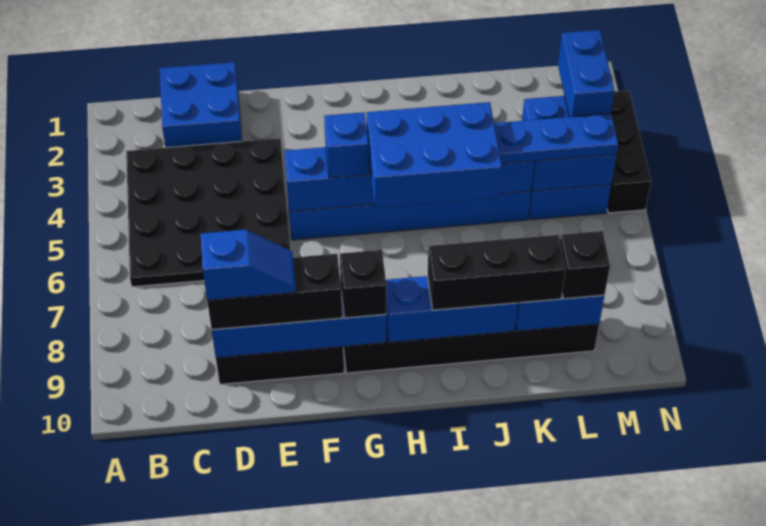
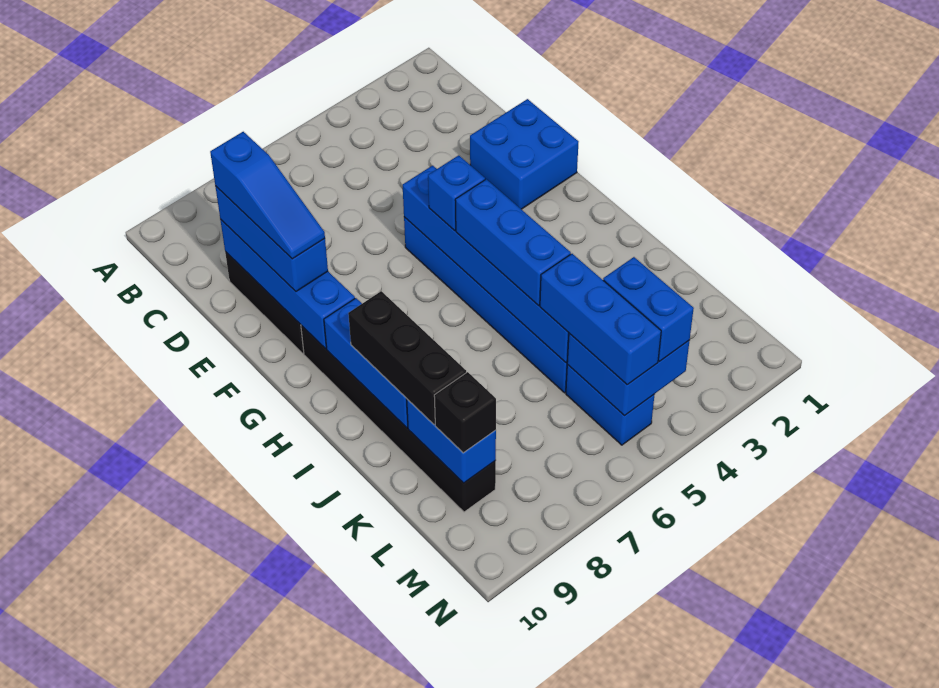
black 4x4 plate [126,138,291,287] -> none
blue 2x2 brick [160,62,242,148] -> blue 2x2 brick moved to [470,99,578,209]
black 1x3 brick [207,254,342,330] -> blue 1x3 brick [215,186,328,291]
blue 1x2 slope [201,230,296,300] -> blue 1x3 slope [210,132,325,259]
black 1x1 brick [340,250,386,318] -> none
blue 2x3 brick [366,102,502,208] -> blue 1x3 brick [455,179,571,306]
blue 1x3 plate [494,114,618,164] -> blue 1x3 brick [540,254,661,385]
blue 1x2 brick [558,30,615,117] -> blue 1x2 brick turned to [603,257,694,361]
black 1x3 brick [607,90,651,213] -> none

